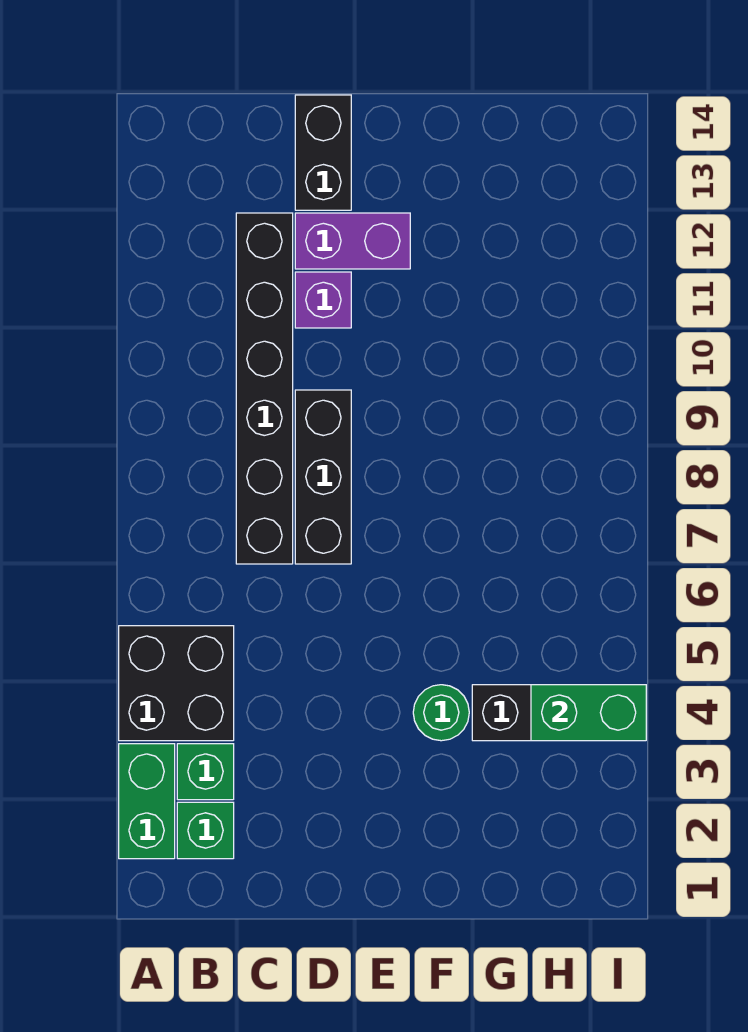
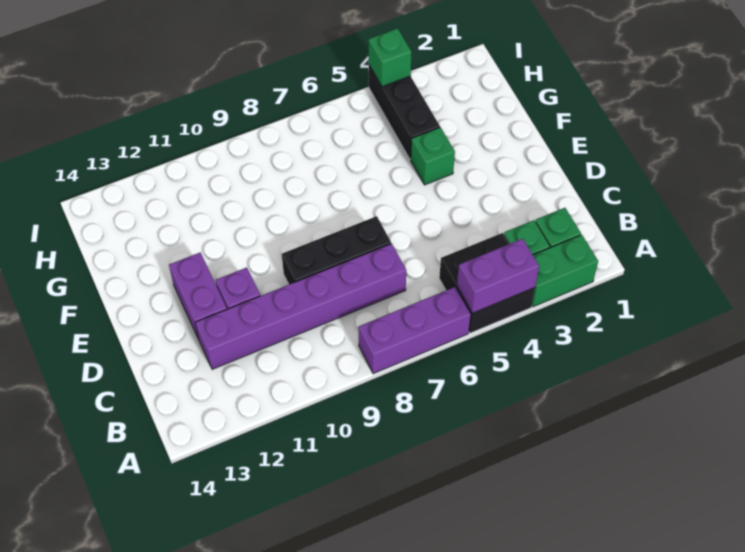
none -> purple 1x2 brick [457,239,539,313]
none -> purple 1x3 brick [358,287,471,374]
black 1x6 brick [236,213,293,564] -> purple 1x6 brick [195,244,406,369]
black 1x2 brick [295,95,351,210] -> none
green 1x1 round brick [413,685,469,741] -> green 1x1 brick [411,127,455,185]
green 1x2 brick [531,685,646,741] -> green 1x1 brick [369,28,411,87]

